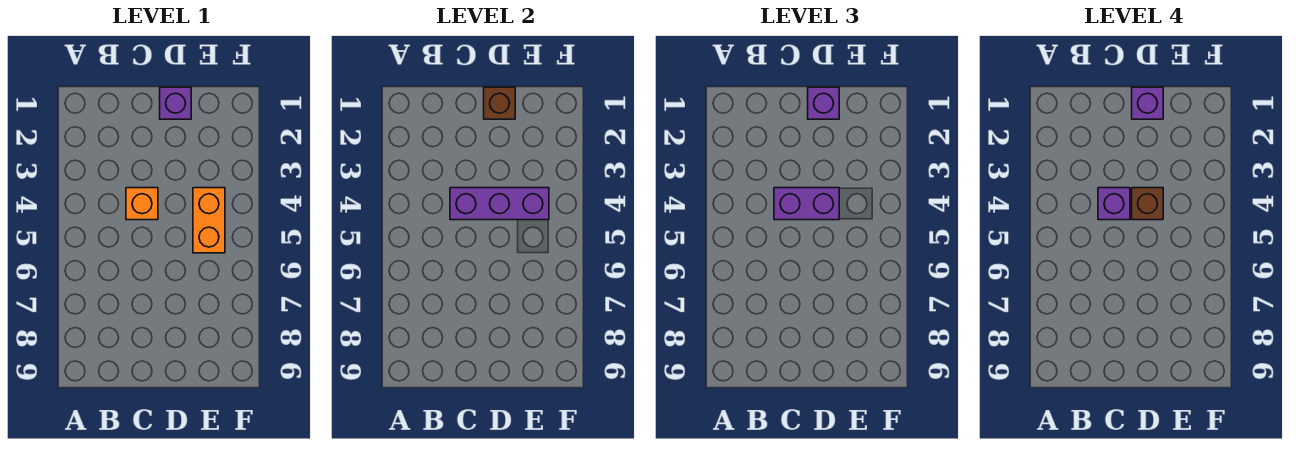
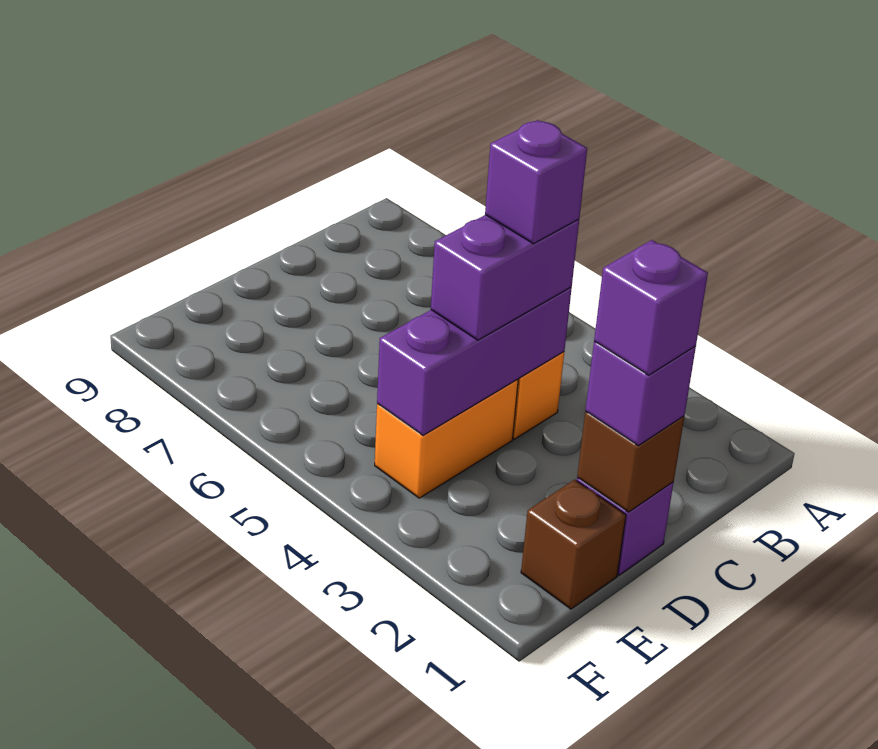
brown 1x1 brick [1132,188,1163,220] -> brown 1x1 brick moved to [521,480,626,609]
orange 1x2 brick [193,188,225,253] -> orange 1x2 brick turned to [375,379,518,498]

